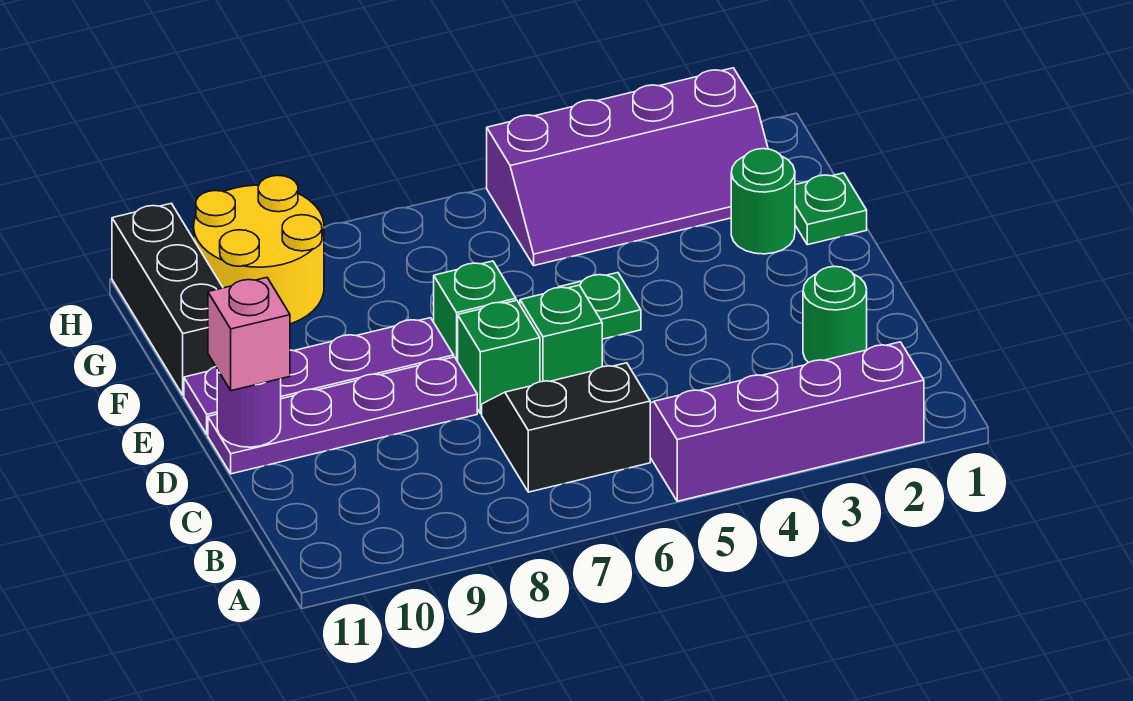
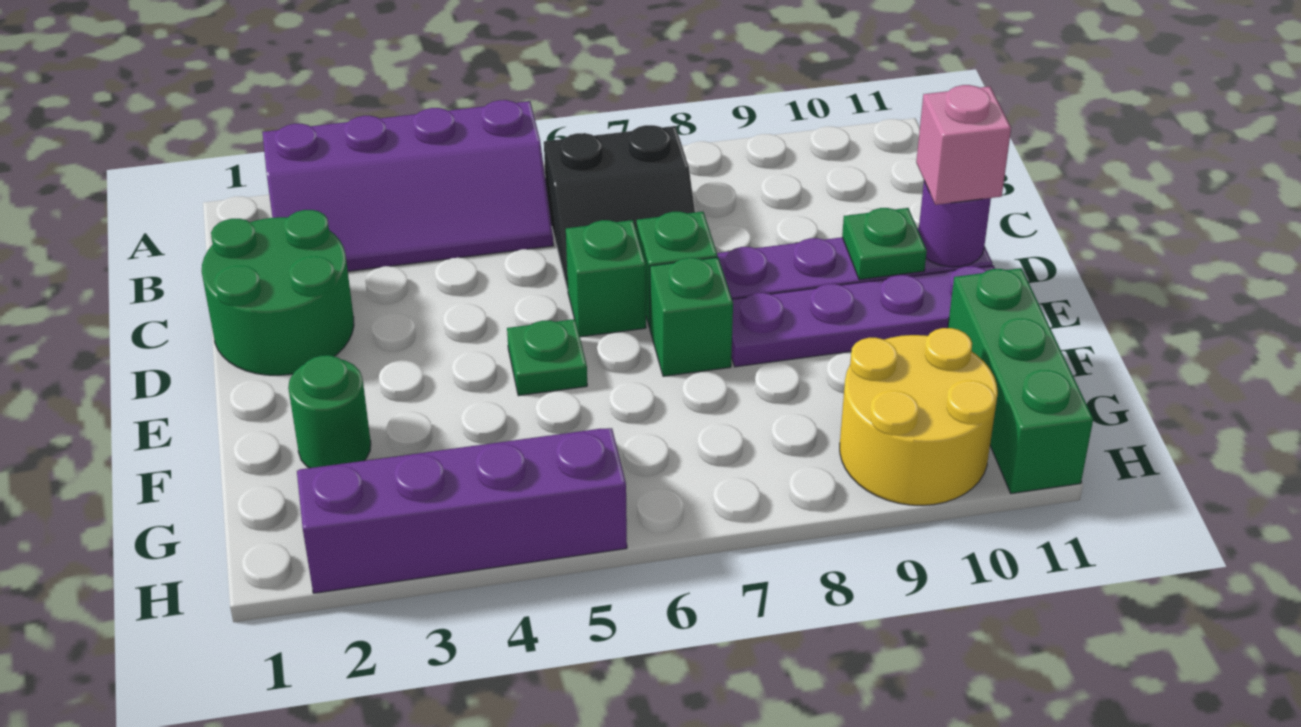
green 1x1 round brick [803,266,867,363] -> green 2x2 round brick [202,210,354,375]
green 1x1 plate [795,173,867,245] -> green 1x1 plate moved to [842,208,927,280]
black 1x3 brick [112,203,223,395] -> green 1x3 brick [948,268,1093,493]

